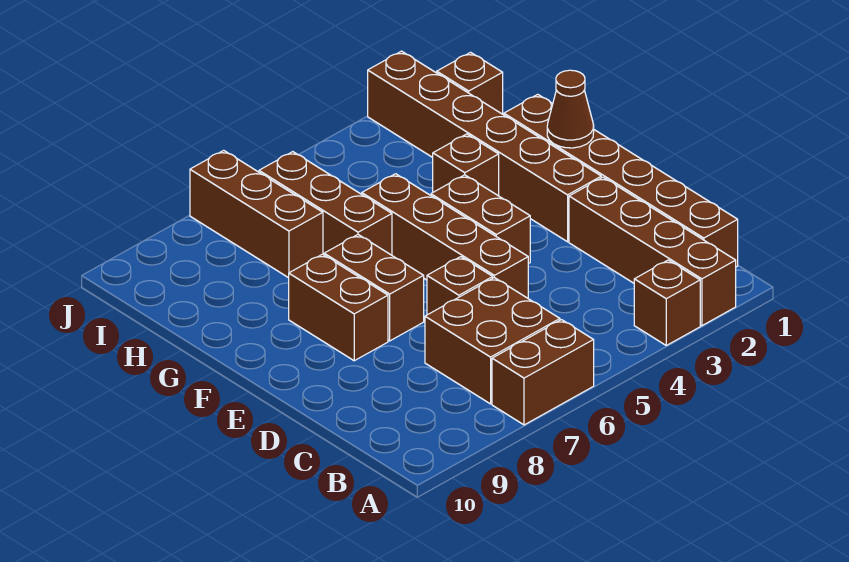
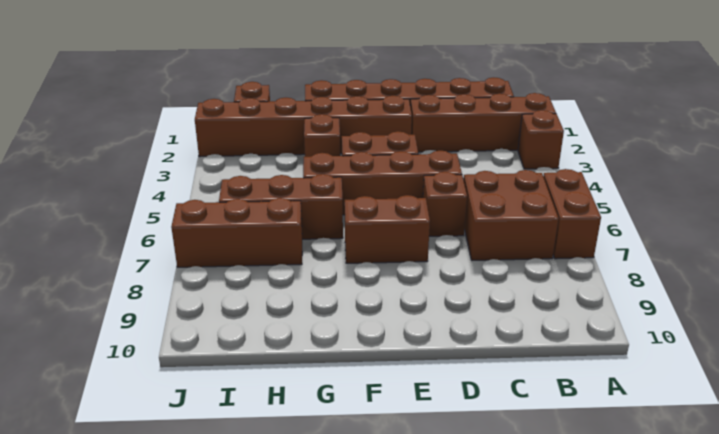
brown 1x2 brick [289,254,388,361] -> none
brown 1x1 cone [547,70,594,148] -> none

